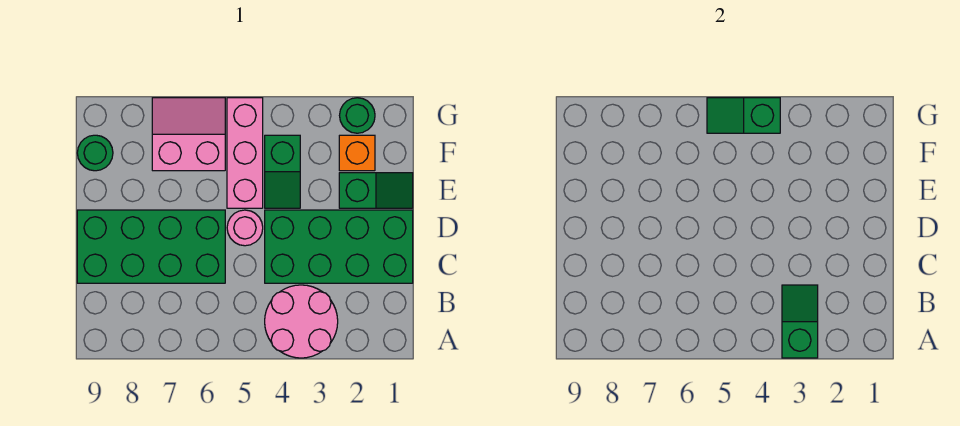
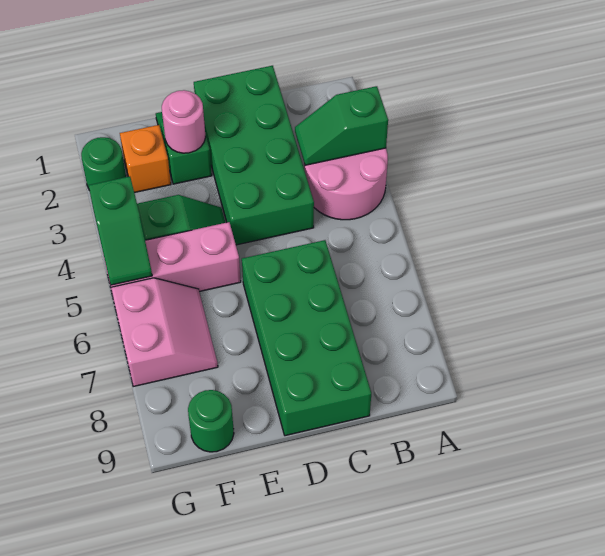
pink 1x1 round brick [227,210,263,246] -> pink 1x1 round brick moved to [162,90,206,153]
pink 2x2 slope [152,98,225,171] -> pink 2x2 slope turned to [111,278,218,387]

